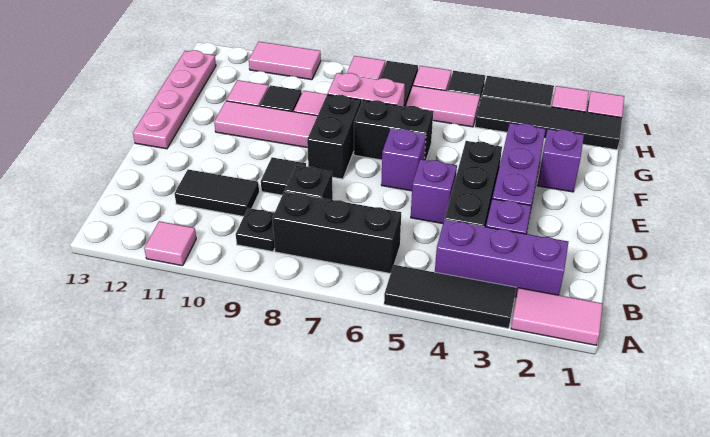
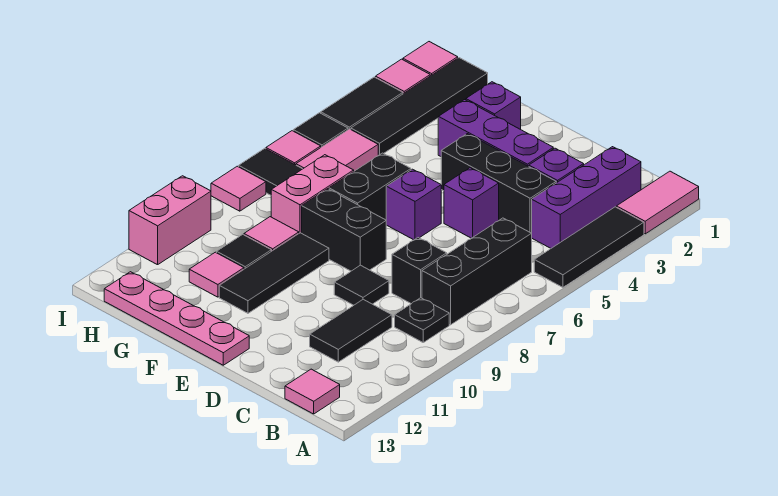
pink 1x1 tile [144,221,196,266] -> pink 1x1 tile moved to [285,369,340,414]
pink 1x3 tile [214,101,317,148] -> black 1x3 tile [219,233,329,313]
pink 1x2 tile [249,42,321,80] -> pink 1x2 brick [129,176,211,265]

